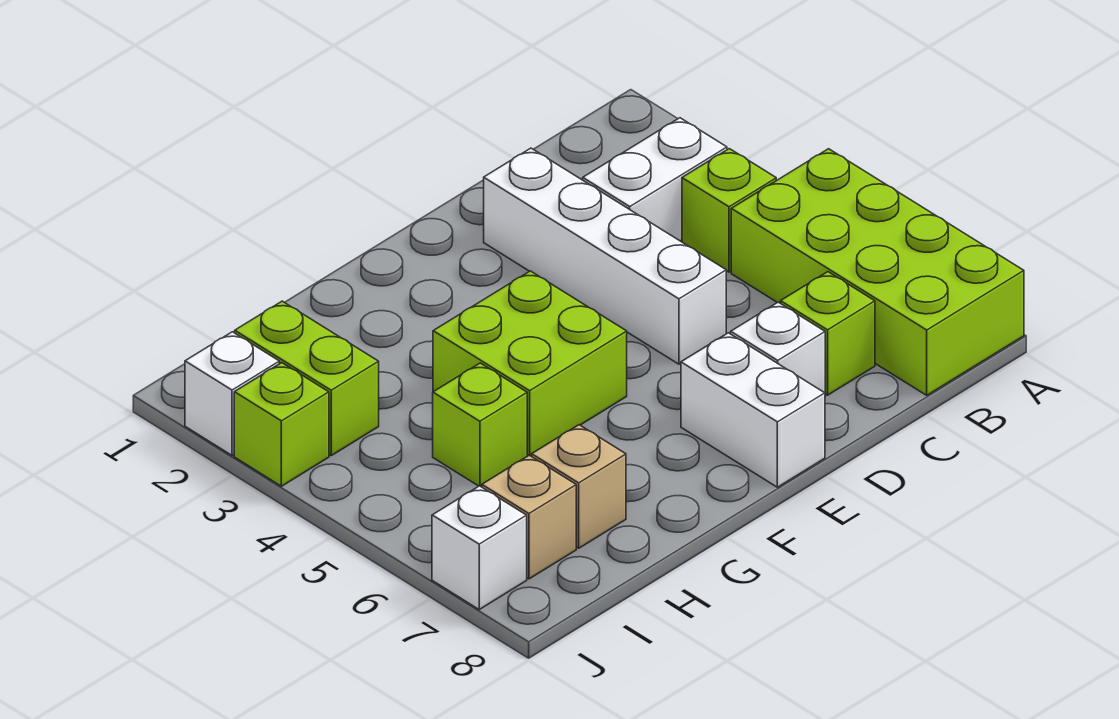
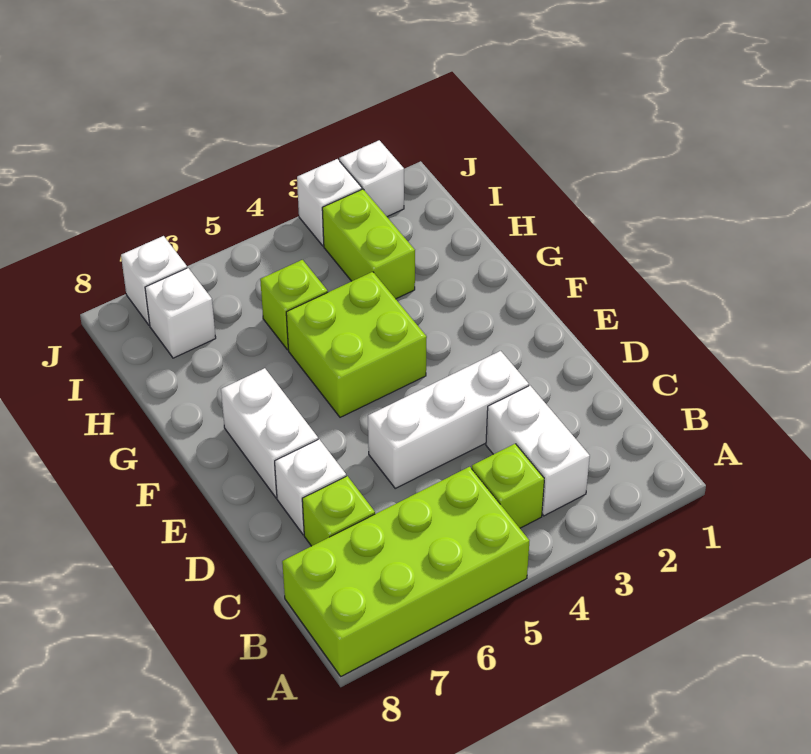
white 1x4 brick [484,148,726,364] -> white 1x3 brick [368,351,529,488]
white 1x2 brick [681,333,825,487] -> white 1x2 brick turned to [221,368,318,498]
tan 1x1 brick [532,425,626,548] -> none
lime 1x2 brick [235,301,379,455] -> lime 1x2 brick turned to [322,189,415,299]
tan 1x1 brick [482,455,576,579] -> white 1x1 brick [145,268,216,358]
lime 1x1 brick [234,363,329,486] -> white 1x1 brick [297,159,362,246]

